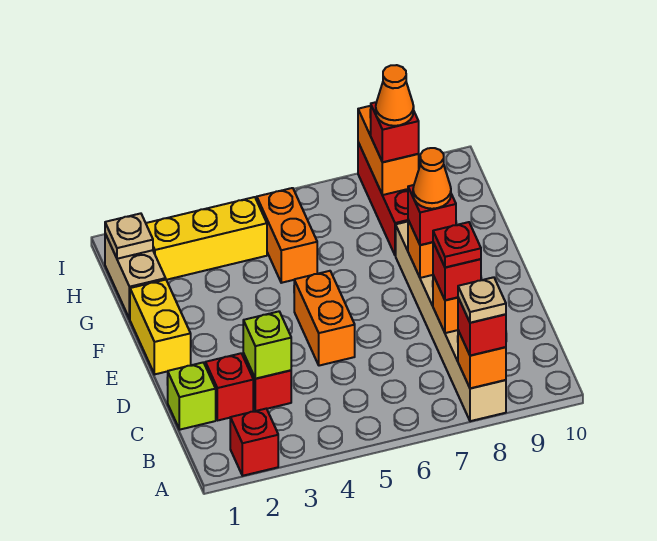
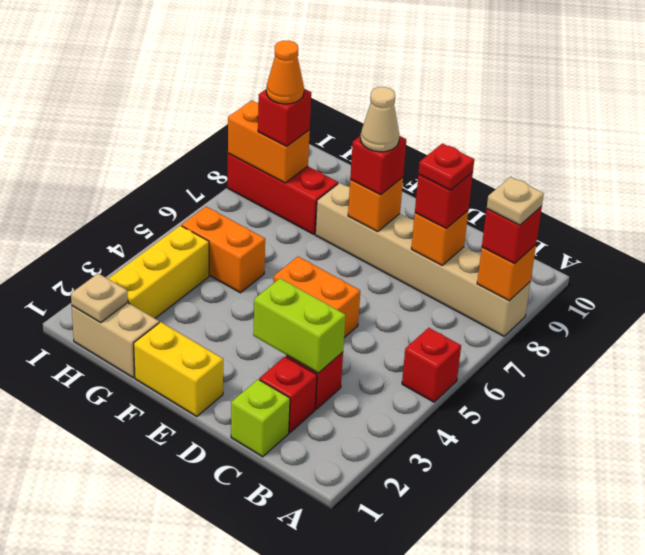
red 1x1 brick [230,409,278,476] -> red 1x1 brick moved to [402,328,461,402]
lime 1x1 brick [243,312,291,379] -> lime 1x2 brick [253,278,346,373]
orange 1x1 cone [413,148,451,209] -> tan 1x1 cone [360,87,399,152]

